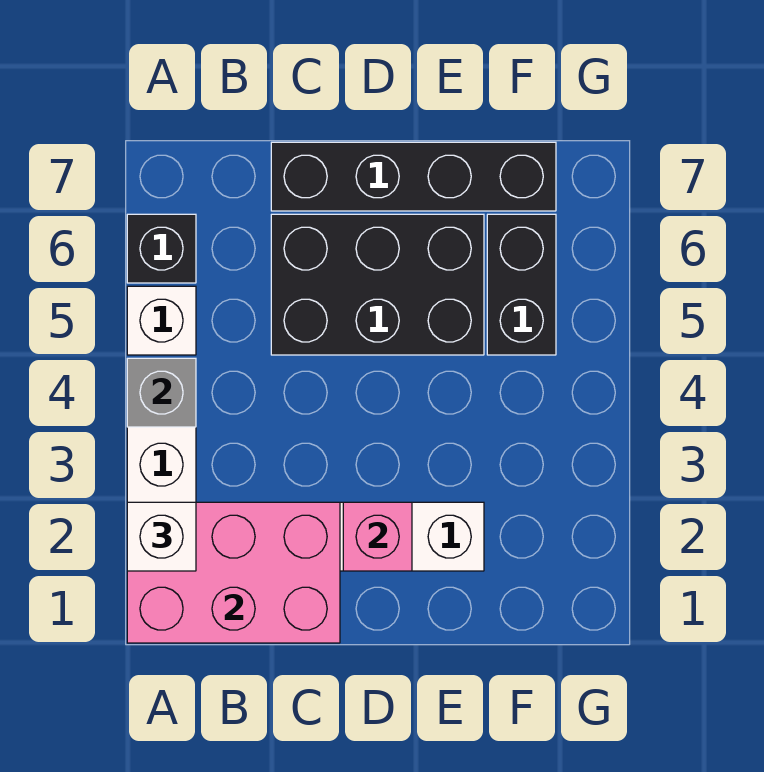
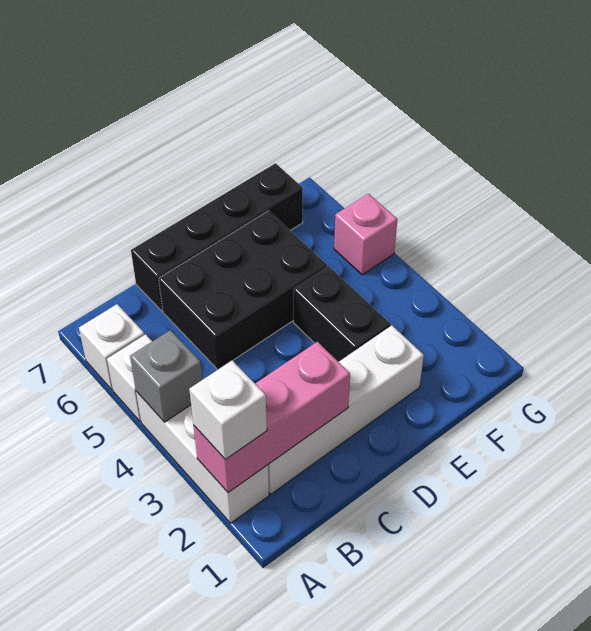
pink 2x3 brick [127,502,340,643] -> pink 1x3 brick [194,342,350,493]
black 1x1 brick [127,214,196,283] -> white 1x1 brick [79,304,145,390]
pink 1x1 brick [343,502,412,571] -> pink 1x1 brick moved to [334,194,397,275]
black 1x2 brick [487,214,556,355] -> black 1x2 brick moved to [293,266,390,362]

